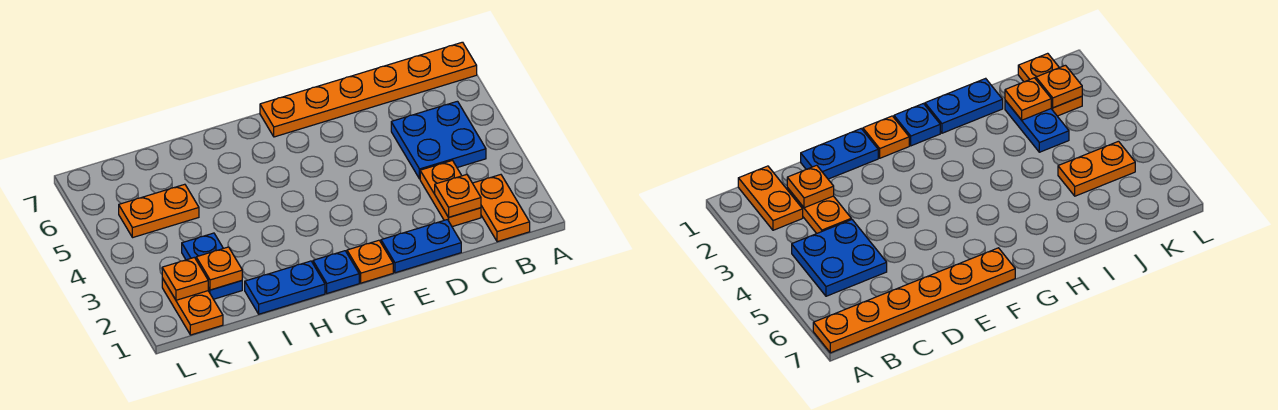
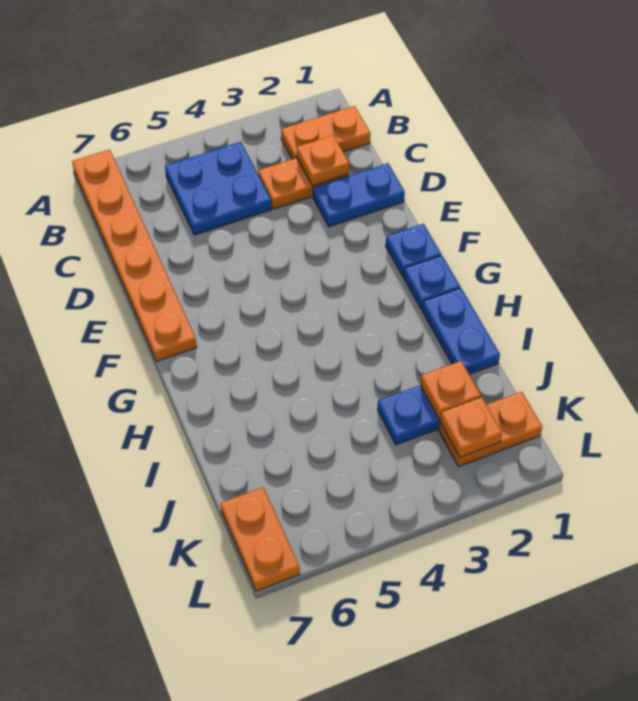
blue 1x2 plate [381,220,461,273] -> blue 1x2 plate turned to [313,163,405,227]
orange 1x1 plate [347,240,393,283] -> blue 1x1 plate [386,224,441,276]
orange 1x2 plate [119,184,199,238] -> orange 1x2 plate moved to [221,487,300,591]

